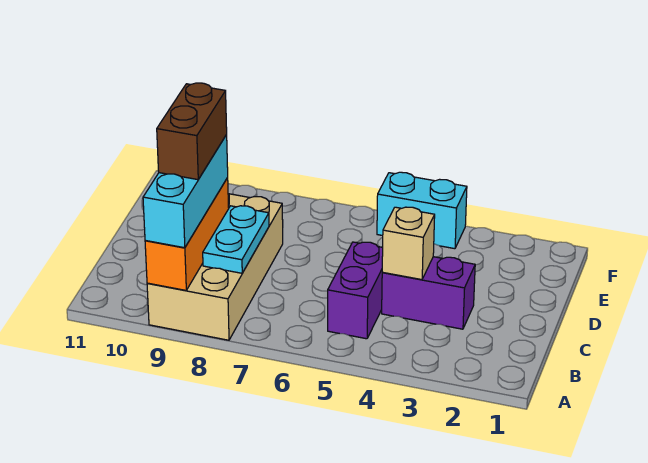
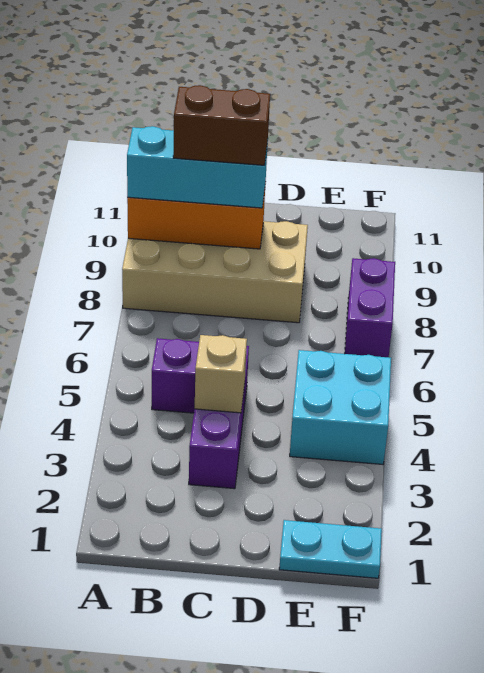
cyan 1x2 plate [203,206,269,273] -> cyan 1x2 plate moved to [279,520,382,578]
cyan 1x2 brick [377,172,467,249] -> cyan 2x2 brick [290,350,391,464]
none -> purple 1x2 brick [345,258,395,357]

